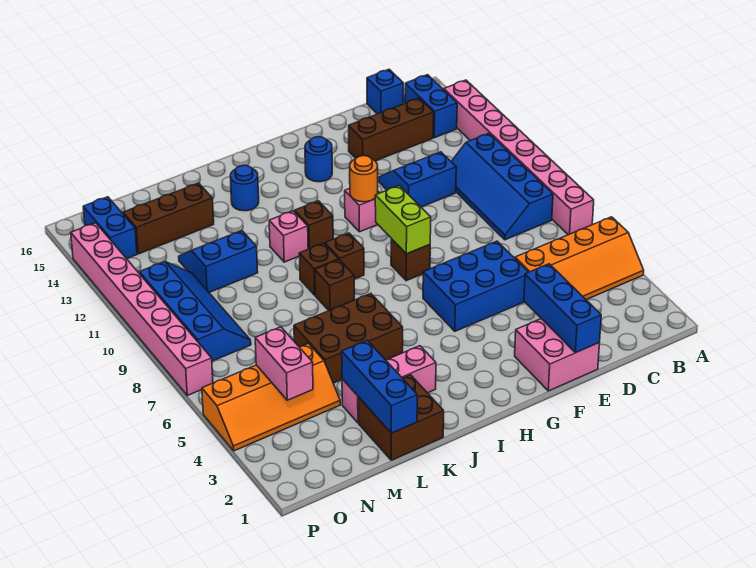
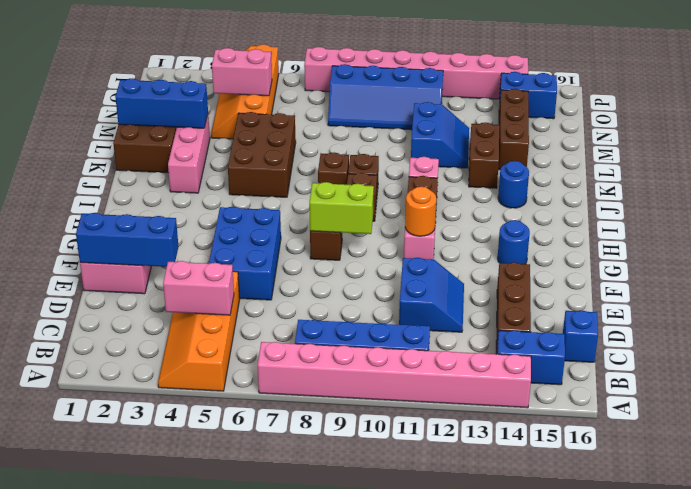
none -> pink 1x2 brick [163,261,234,315]
none -> brown 1x2 brick [469,122,499,188]

